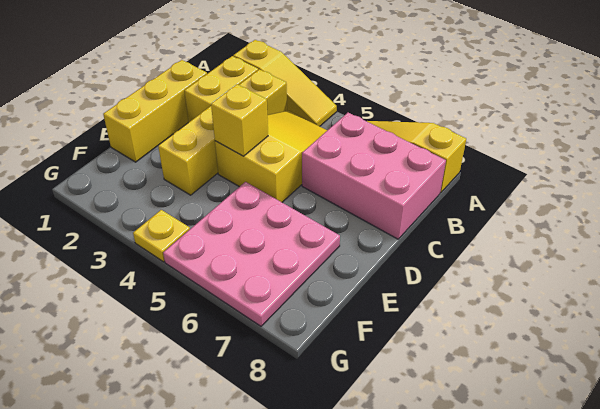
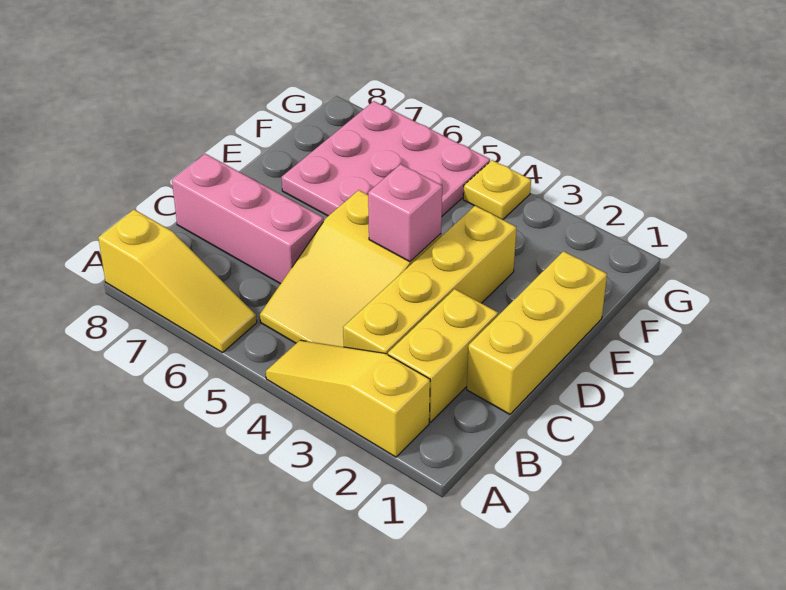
pink 2x3 brick [302,113,446,239] -> pink 1x3 brick [172,154,323,284]
yellow 1x1 brick [211,84,268,156] -> pink 1x1 brick [368,164,442,262]

